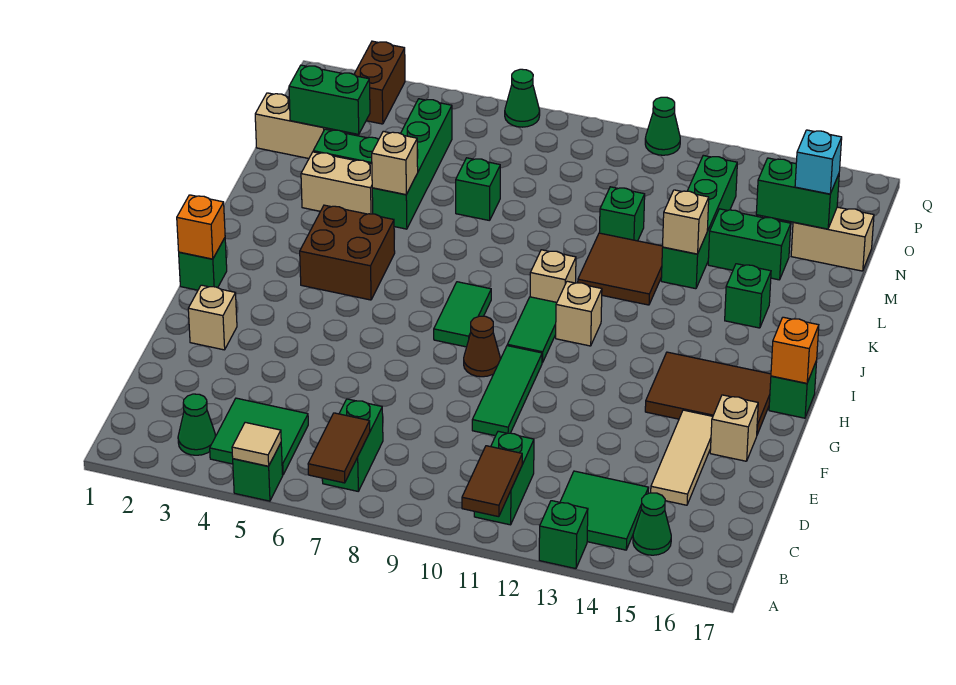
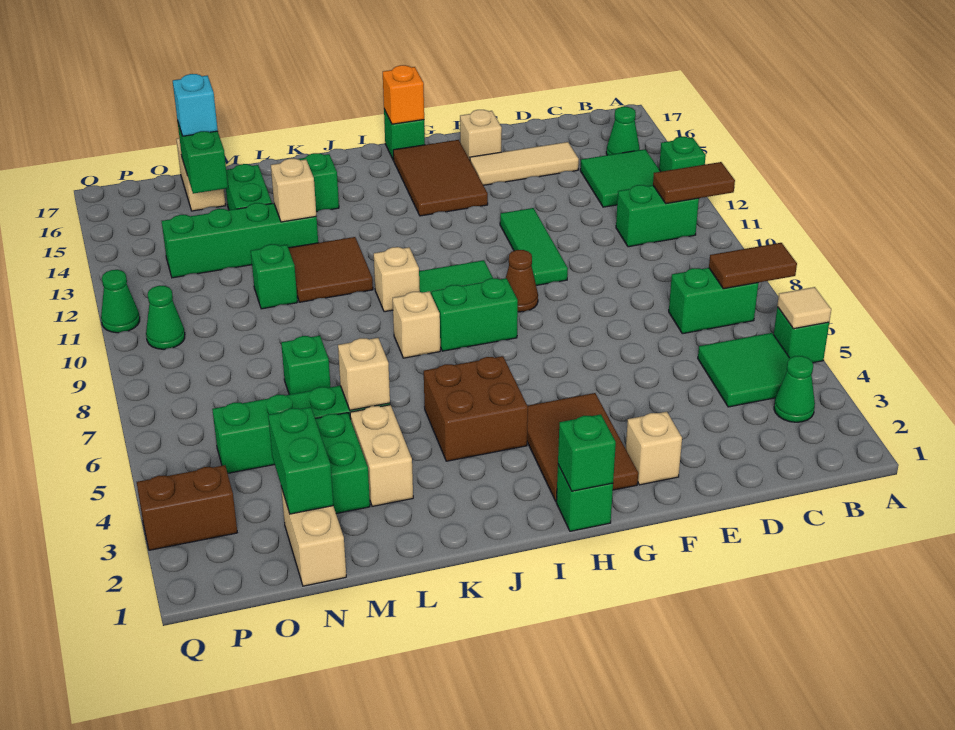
green 1x3 tile [472,346,542,436] -> green 1x3 tile turned to [500,208,568,285]
none -> brown 2x3 tile [527,393,638,501]
orange 1x1 brick [177,195,225,259] -> green 1x1 brick [558,414,616,491]
green 1x2 tile [434,282,491,347] -> green 1x2 brick [432,278,518,351]
tan 1x1 brick [556,281,602,346] -> tan 1x1 brick moved to [393,291,440,358]
green 1x1 cone [505,69,540,127] -> green 1x1 cone moved to [146,286,185,349]

